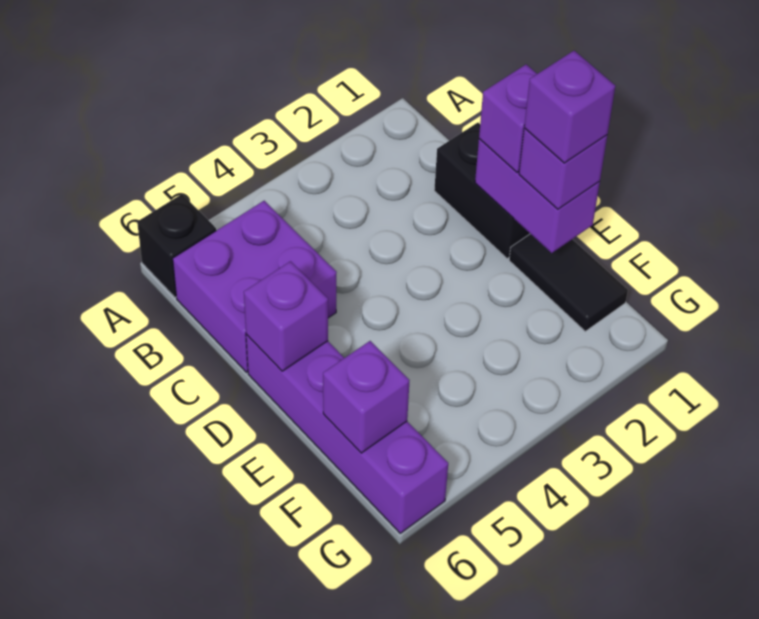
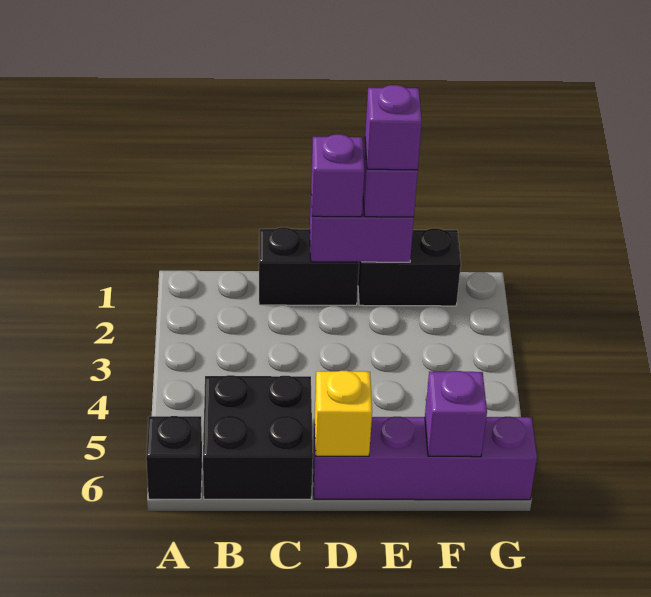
purple 2x2 brick [173,201,337,372] -> black 2x2 brick [203,375,313,499]
purple 1x1 brick [244,261,328,371] -> yellow 1x1 brick [315,371,372,456]
black 1x2 tile [509,234,628,331] -> black 1x2 brick [358,228,461,306]

